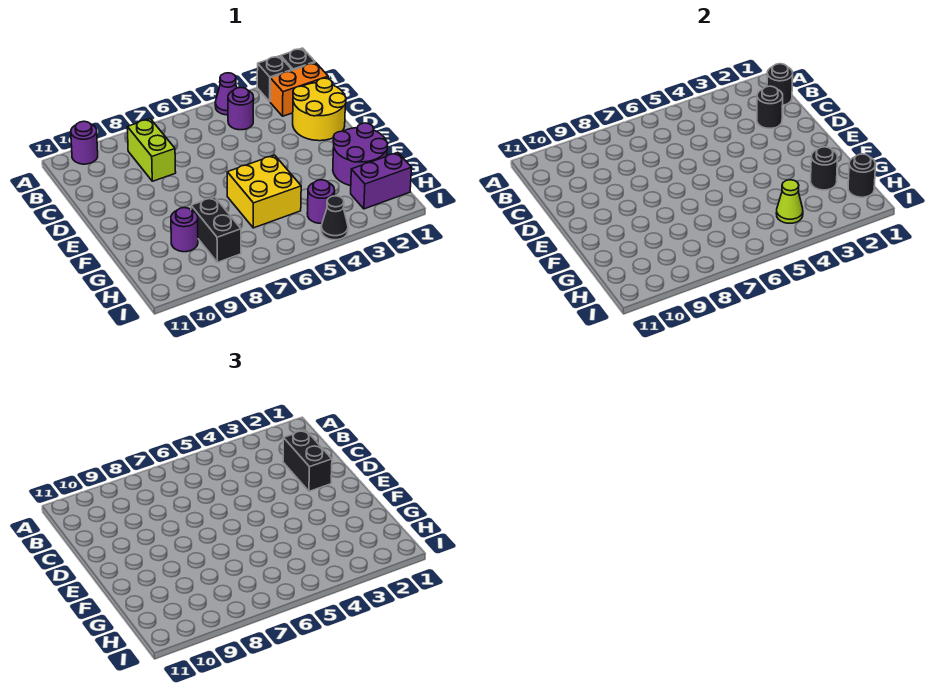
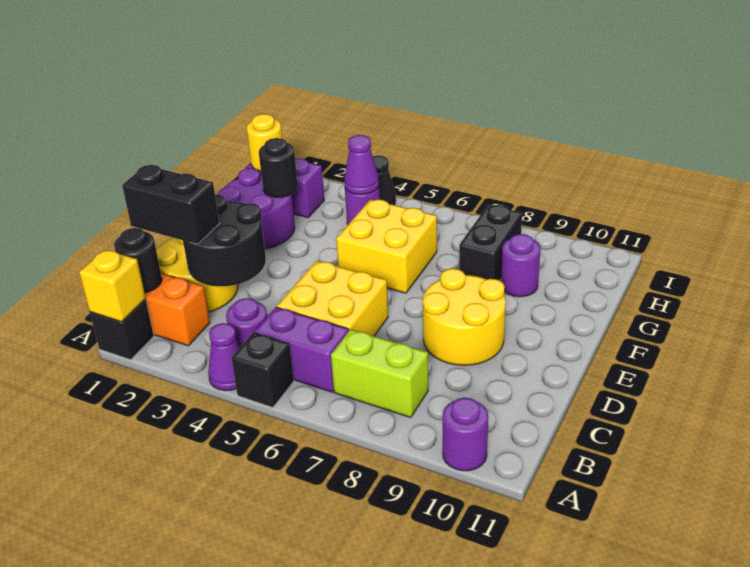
none -> yellow 1x1 brick [79,250,146,322]
black 1x1 brick [257,56,292,101] -> black 1x1 brick moved to [232,332,294,408]
none -> purple 1x2 brick [255,307,349,392]
lime 1x2 brick [127,119,176,181] -> lime 1x2 brick turned to [331,329,428,418]
black 1x1 round brick [757,86,783,128] -> black 2x2 round brick [183,195,266,286]
black 1x2 brick [283,430,332,491] -> black 1x2 brick turned to [122,165,219,244]
none -> yellow 2x2 brick [277,261,388,336]
none -> yellow 2x2 round brick [423,269,506,365]
black 1x1 round brick [848,154,876,197] -> yellow 1x1 round brick [247,114,282,171]
lime 1x1 cone [776,180,803,223] -> purple 1x1 cone [344,135,379,195]

